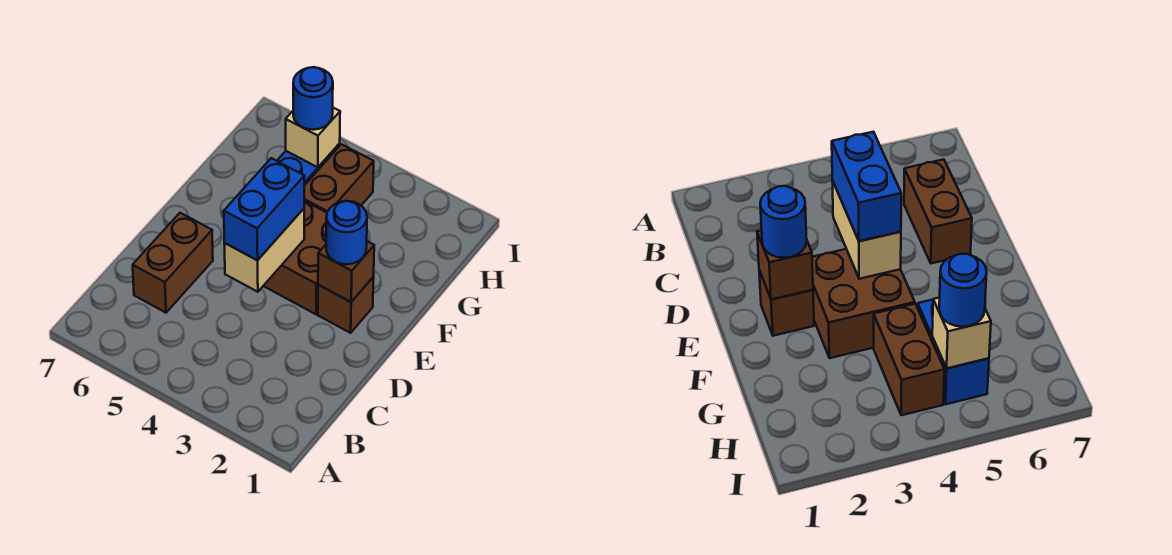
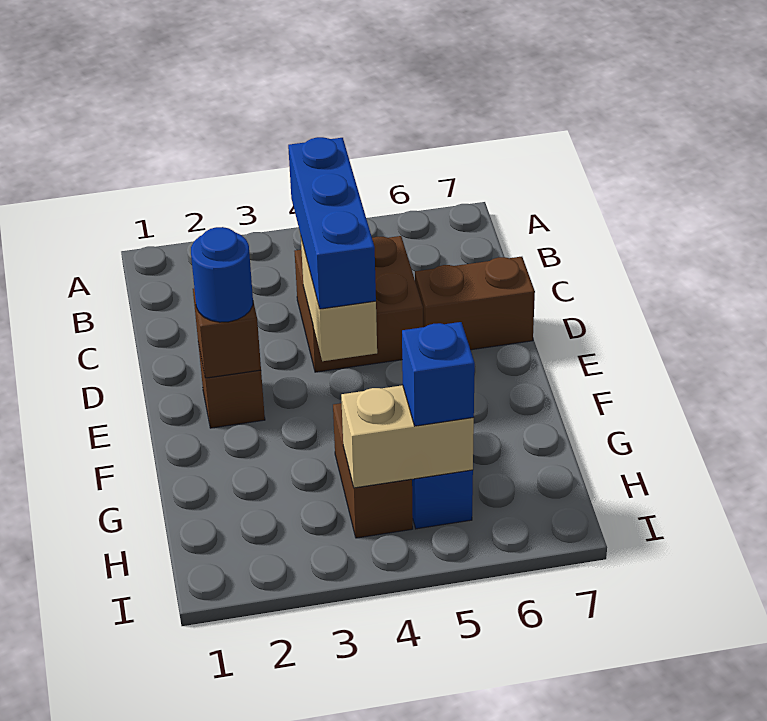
brown 1x2 brick [133,213,213,313] -> brown 1x2 brick turned to [415,257,535,350]
blue 1x2 brick [224,158,305,260] -> blue 1x3 brick [288,137,376,309]
brown 2x2 brick [264,201,327,314] -> brown 2x2 brick moved to [295,236,423,372]
tan 1x1 brick [286,108,340,167] -> tan 1x2 brick [341,385,474,488]
blue 1x1 round brick [293,67,333,130] -> blue 1x1 brick [402,322,475,426]

